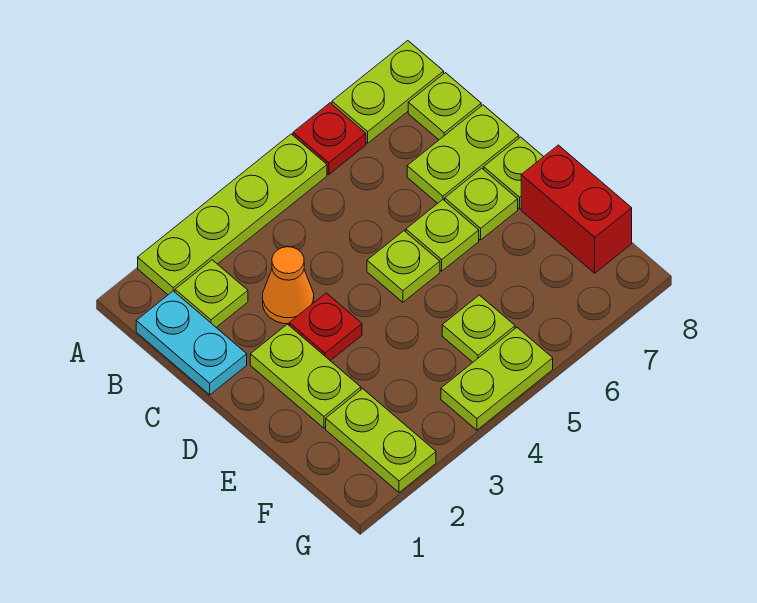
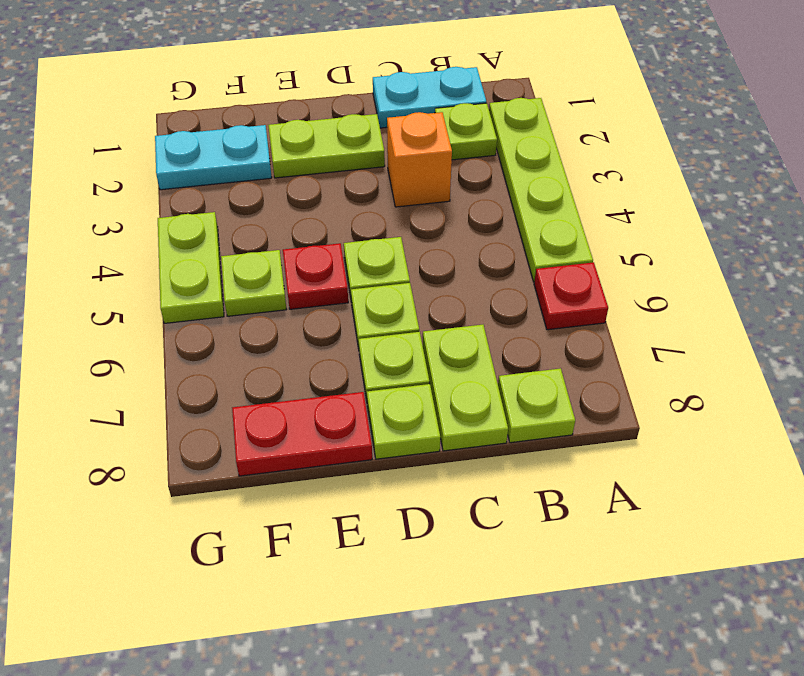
lime 1x2 plate [332,41,444,143] -> none
orange 1x1 cone [263,247,314,324] -> orange 1x1 brick [387,112,452,207]
red 1x1 plate [289,293,362,361] -> red 1x1 plate moved to [283,243,348,309]
red 1x2 brick [521,145,632,273] -> red 1x2 plate [232,392,372,476]
lime 1x2 plate [326,389,436,493] -> cyan 1x2 plate [155,125,272,190]

